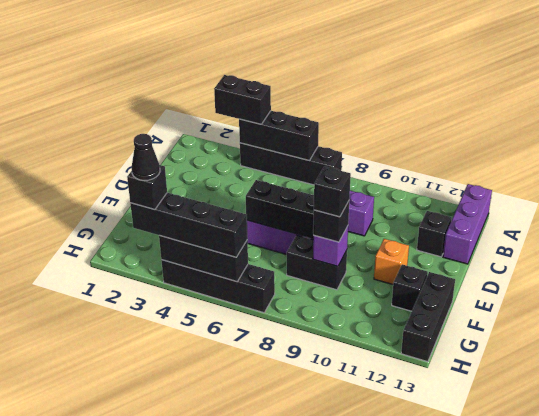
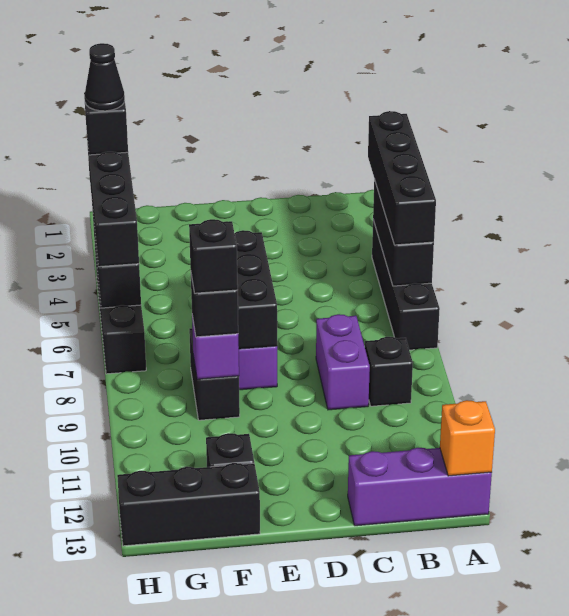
black 1x2 brick [214,75,271,124] -> black 1x4 brick [368,111,436,245]
black 1x1 brick [417,211,452,257] -> black 1x1 brick moved to [365,337,413,406]
orange 1x1 brick [374,239,409,284] -> orange 1x1 brick moved to [440,400,495,476]

